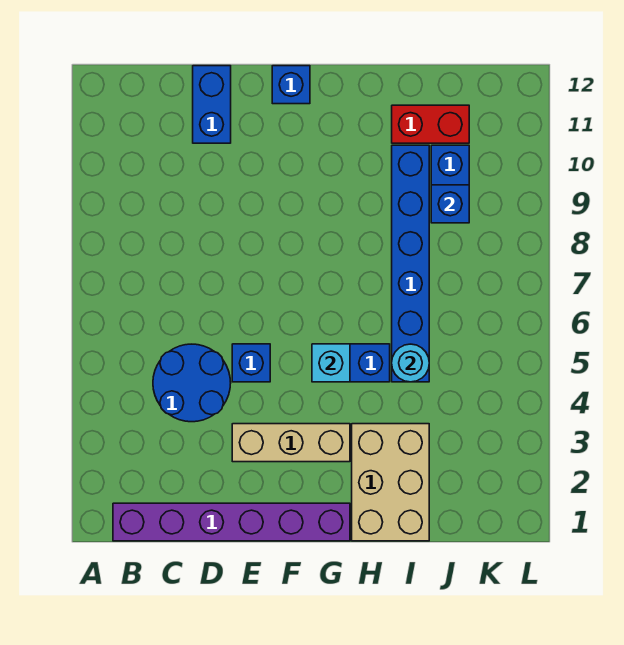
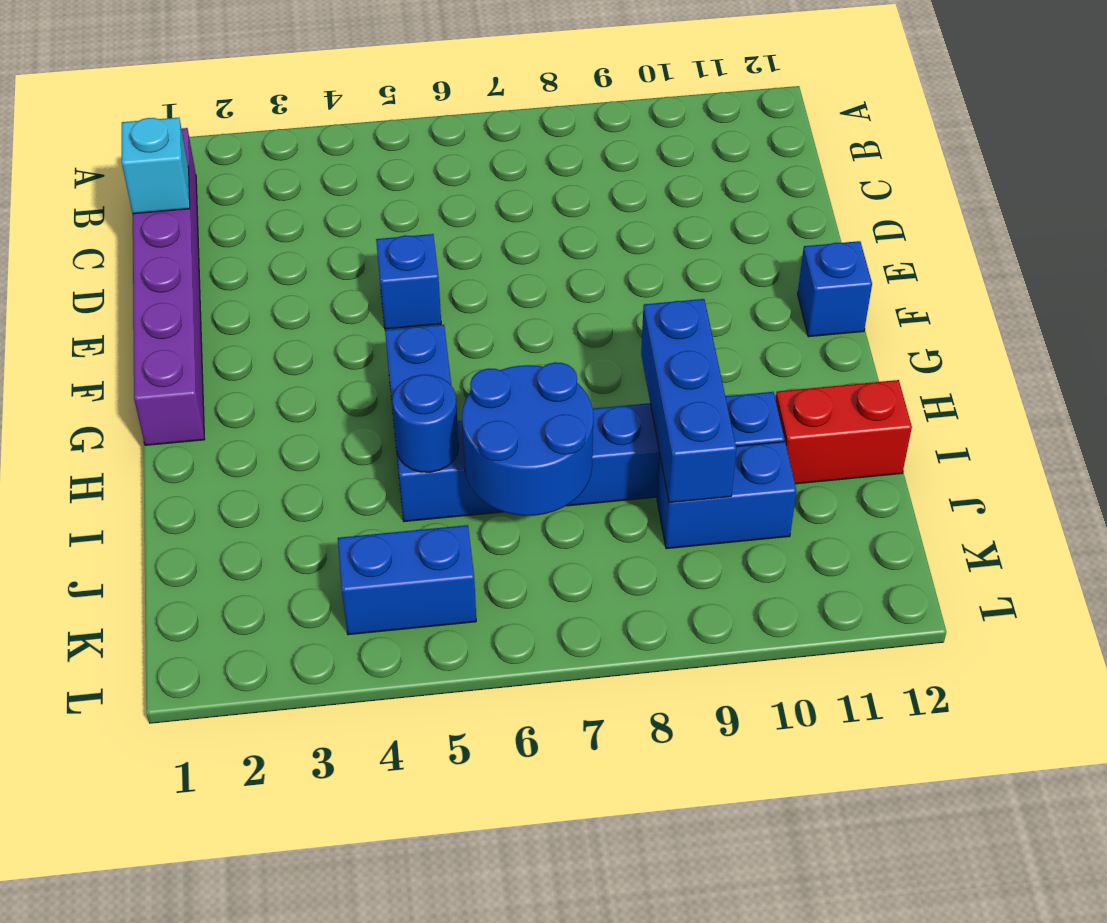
blue 2x2 round brick [153,344,231,422] -> blue 2x2 round brick moved to [462,362,593,516]
blue 1x2 brick [193,66,231,143] -> blue 1x2 brick moved to [338,525,476,635]
tan 1x3 brick [232,424,350,462] -> none
cyan 1x1 brick [312,344,350,382] -> cyan 1x1 brick moved to [122,118,190,214]
tan 2x3 brick [352,424,429,541] -> none
cyan 1x1 round brick [392,344,429,382] -> blue 1x1 round brick [392,375,459,472]
red 1x2 brick [392,105,469,143] -> red 1x2 brick turned to [776,380,912,484]
blue 1x1 brick [431,185,469,223] -> blue 1x3 brick [641,299,736,503]

